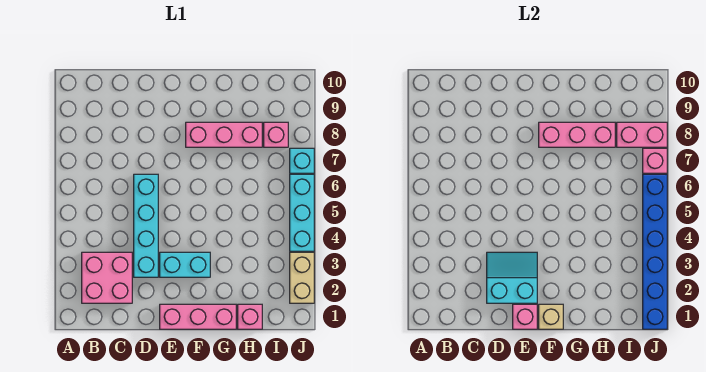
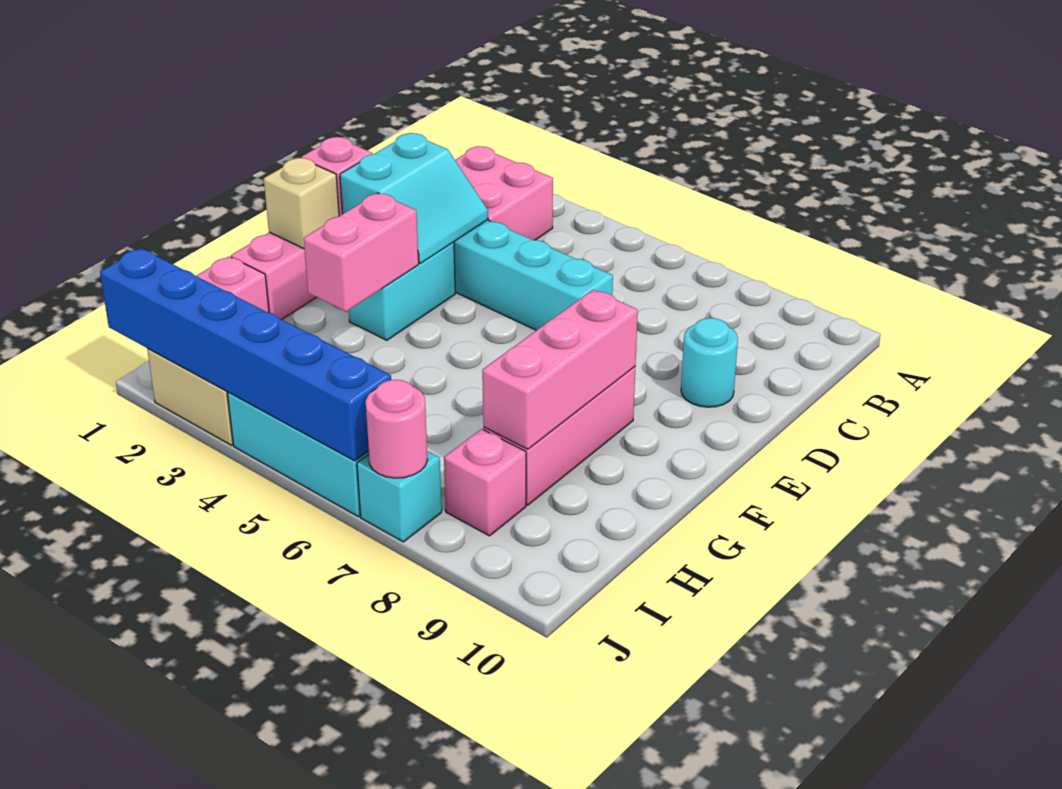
none -> cyan 1x1 round brick [681,318,738,407]
pink 1x2 brick [617,122,667,147] -> pink 1x2 brick moved to [304,193,419,311]
pink 1x1 brick [643,148,667,173] -> pink 1x1 round brick [366,380,428,478]

